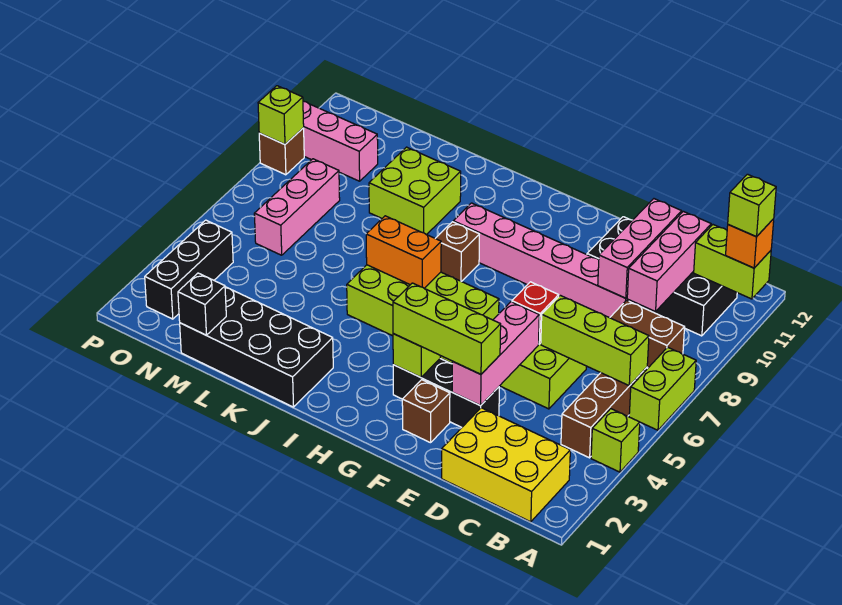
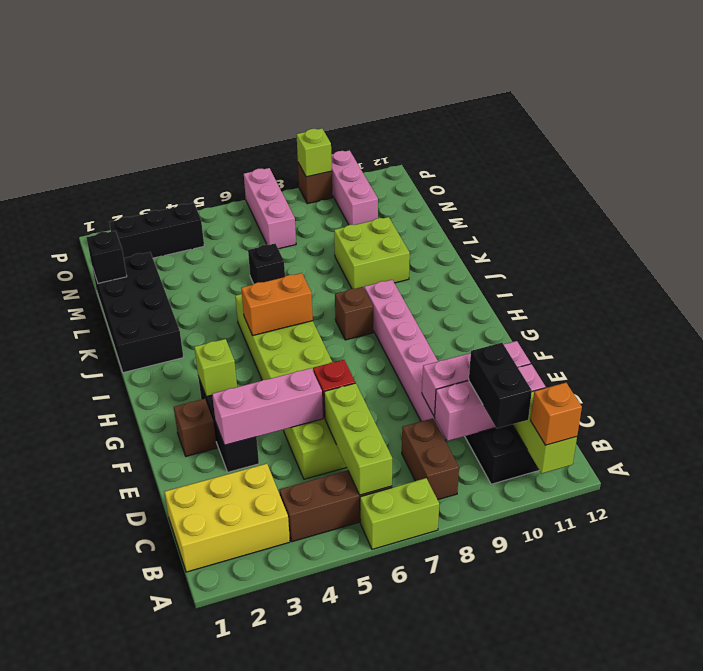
lime 1x1 brick [591,409,640,472] -> none
lime 1x1 brick [728,174,776,237] -> none
yellow 2x3 brick [442,408,570,522] -> yellow 2x3 brick turned to [165,464,290,572]
none -> black 1x2 brick [469,343,532,428]
lime 1x3 brick [393,283,501,374] -> none
orange 1x2 brick [366,216,441,288] -> orange 1x2 brick turned to [241,273,313,336]
none -> black 1x1 brick [248,244,285,284]
pink 1x3 brick [254,159,340,255] -> pink 1x3 brick turned to [244,168,296,249]

